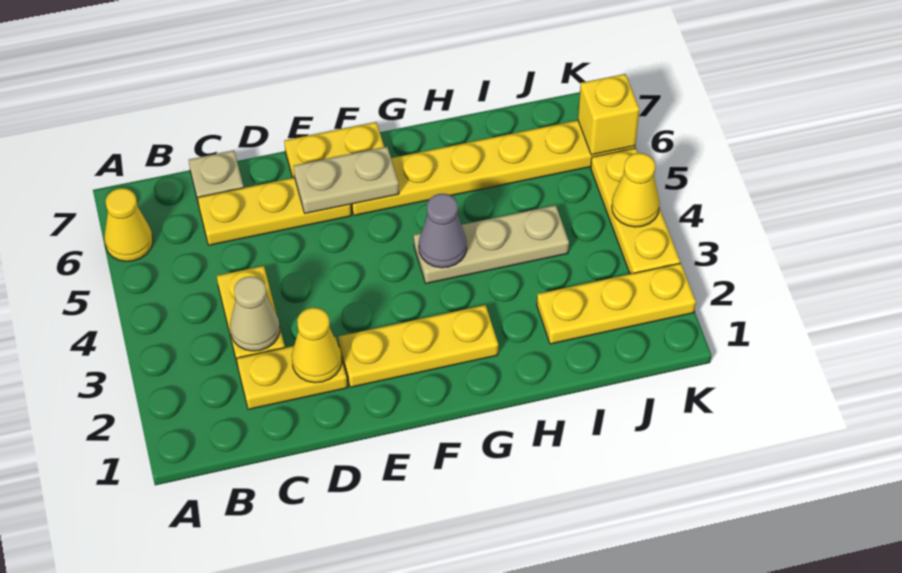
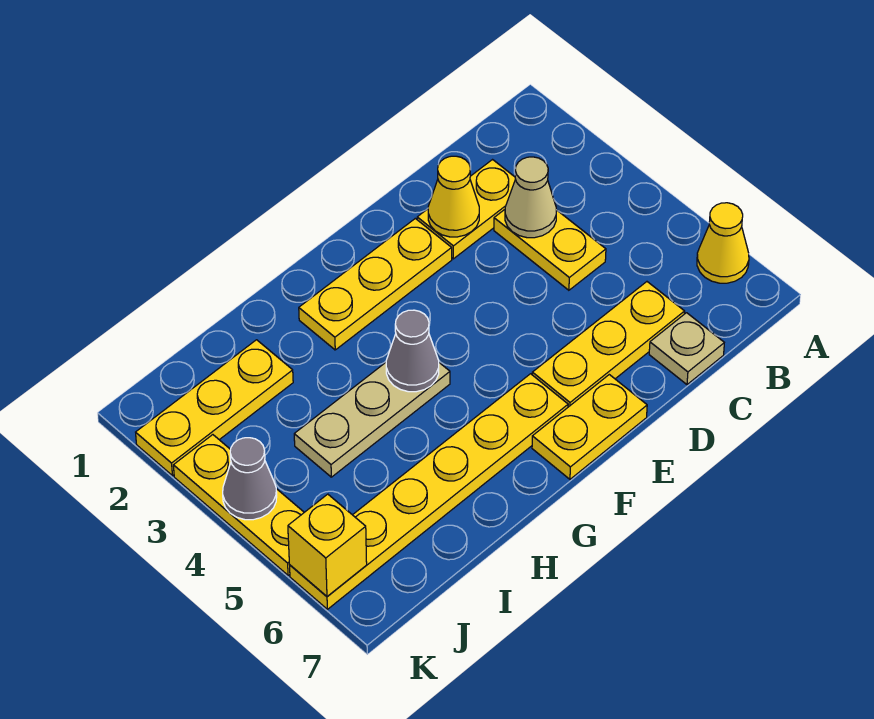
tan 1x2 plate [293,147,399,213] -> none
yellow 1x1 cone [612,153,660,227] -> grey 1x1 cone [223,438,277,520]

